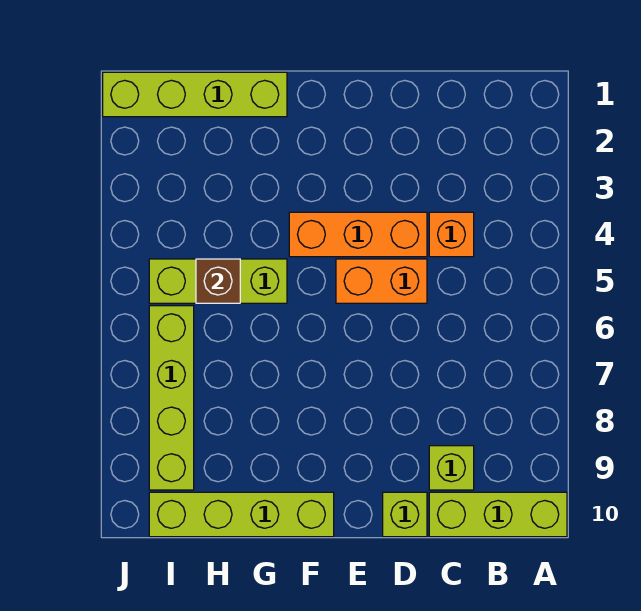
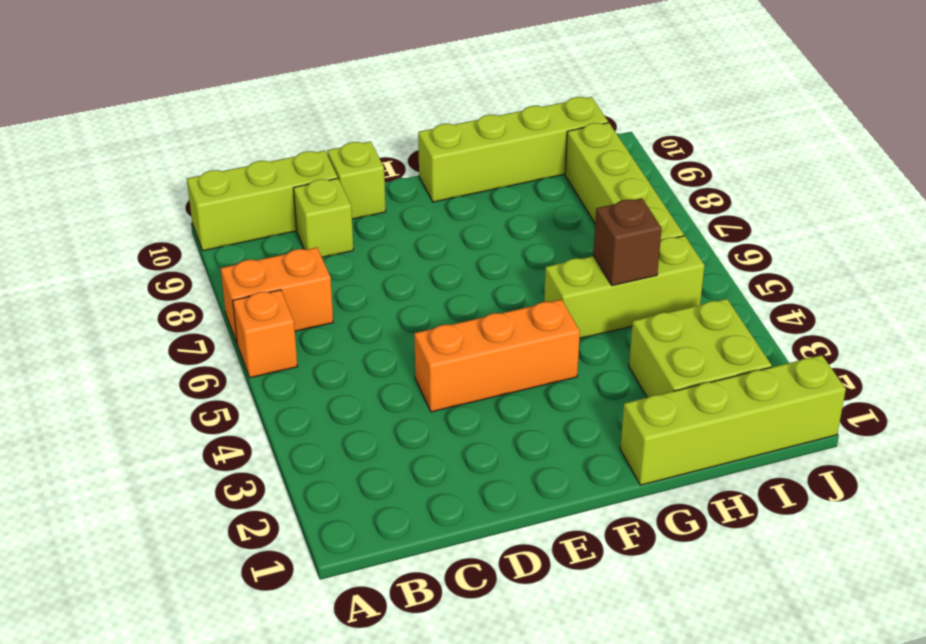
orange 1x1 brick [429,212,474,257] -> orange 1x1 brick moved to [233,290,298,378]
orange 1x2 brick [336,259,427,303] -> orange 1x2 brick moved to [221,247,333,343]
none -> lime 2x2 brick [629,299,772,398]

